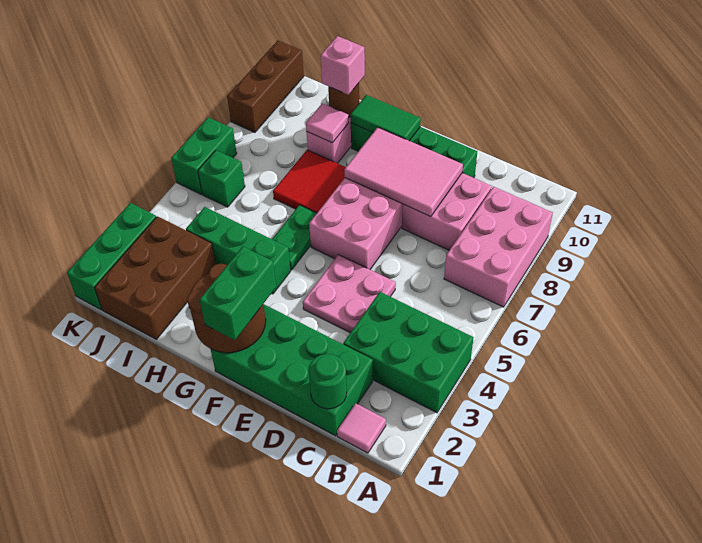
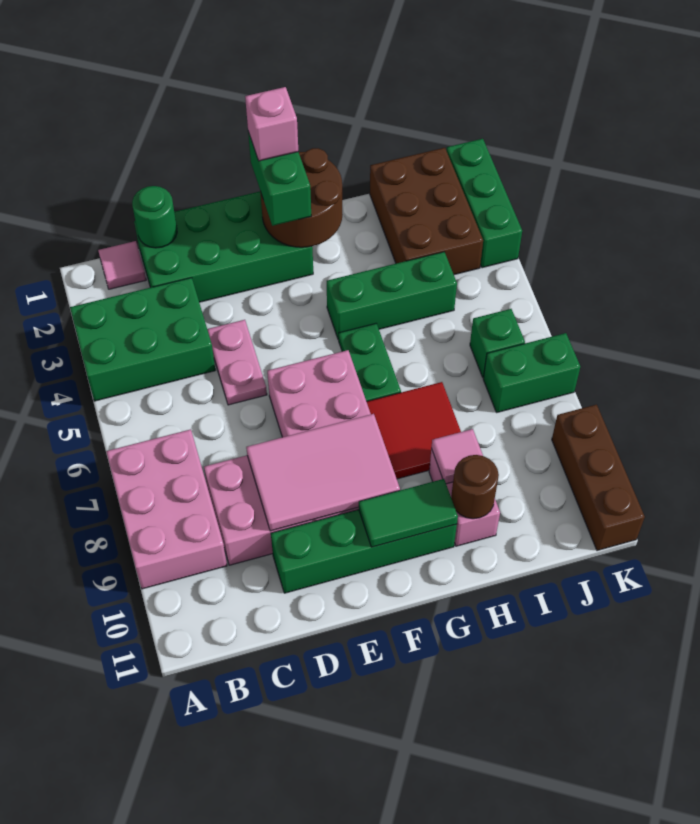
pink 2x2 plate [303,255,396,333] -> pink 1x2 plate [207,320,267,405]
pink 1x1 brick [321,36,365,95] -> pink 1x1 brick moved to [245,87,298,161]
green 1x2 brick [171,117,237,194] -> green 1x2 brick turned to [483,333,580,413]

